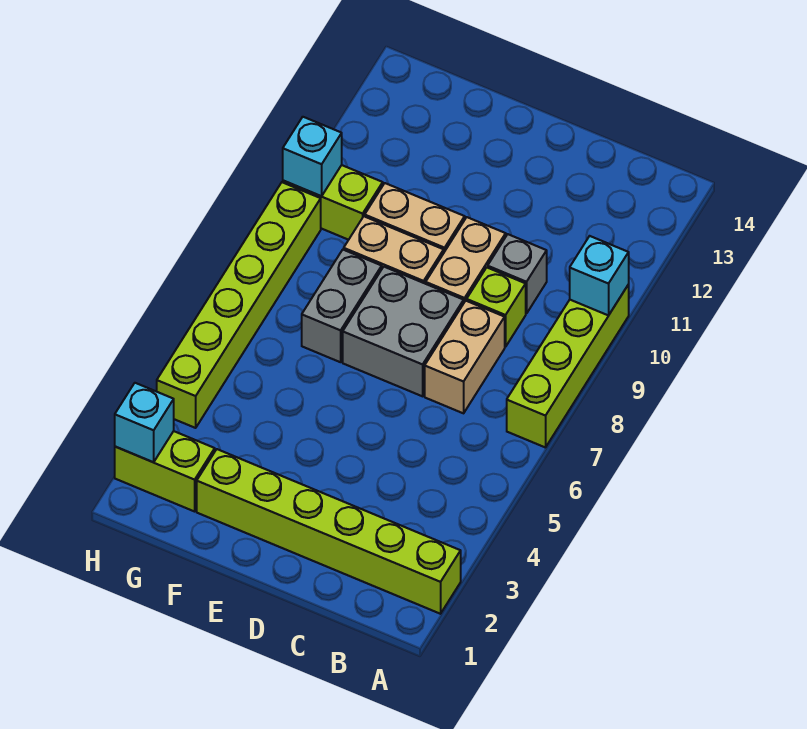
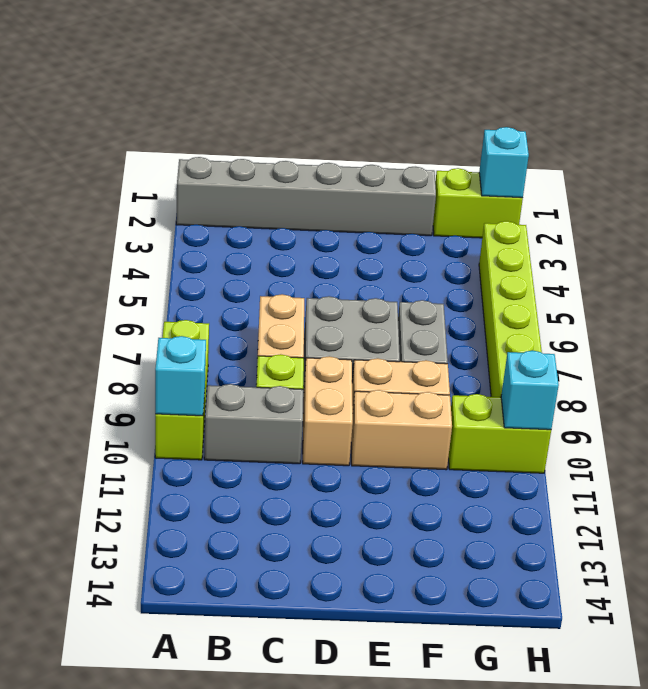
lime 1x6 brick [197,449,461,614] -> grey 1x6 brick [176,157,436,236]
lime 1x4 brick [507,285,629,448] -> lime 1x3 brick [155,320,209,460]
grey 1x1 brick [488,234,547,314] -> grey 1x2 brick [204,384,303,464]

